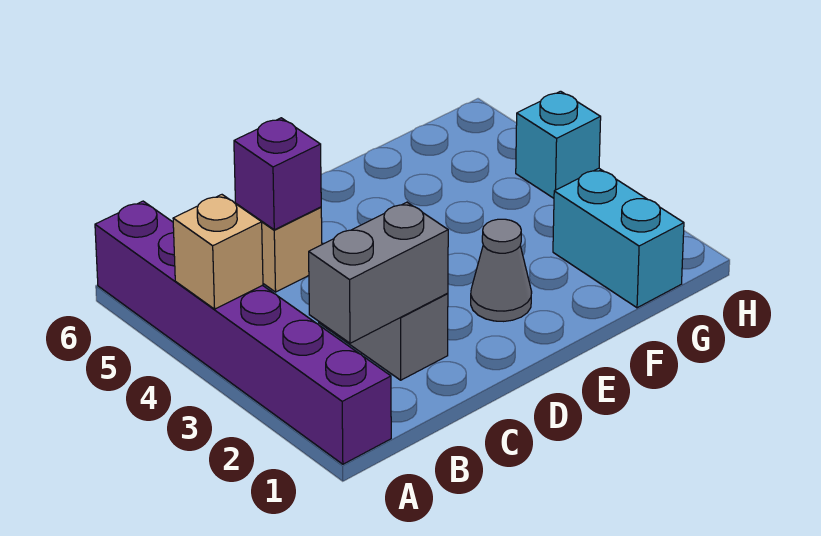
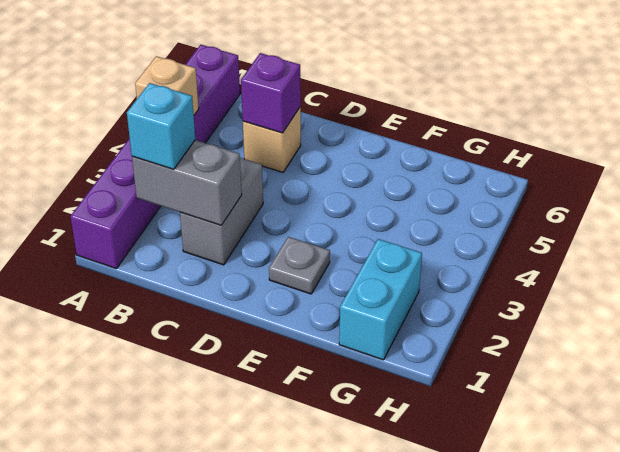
grey 1x1 cone [471,219,532,321] -> grey 1x1 plate [269,237,330,294]
cyan 1x1 brick [516,91,601,198] -> cyan 1x1 brick moved to [127,83,195,169]

